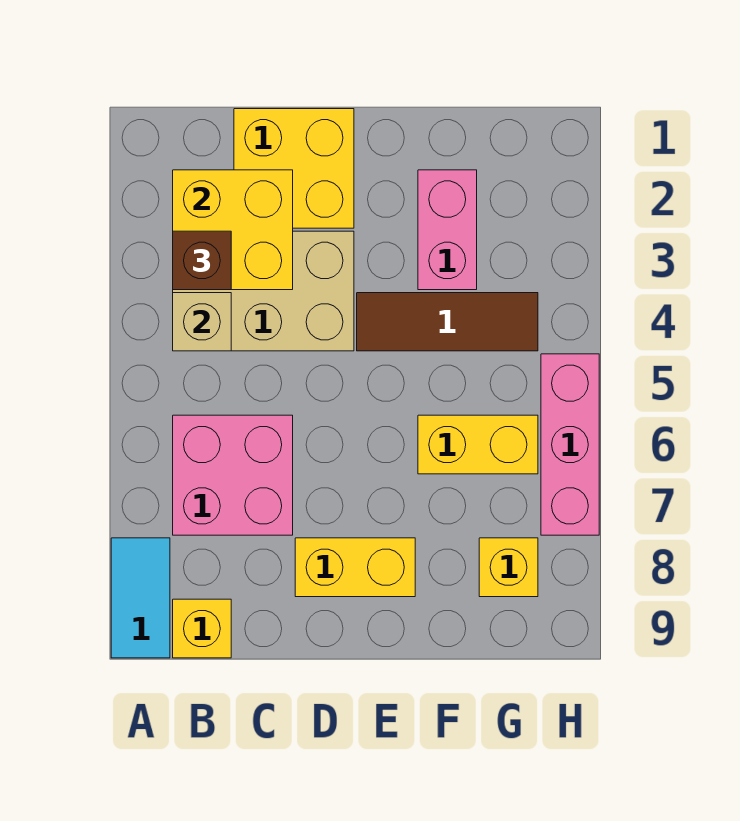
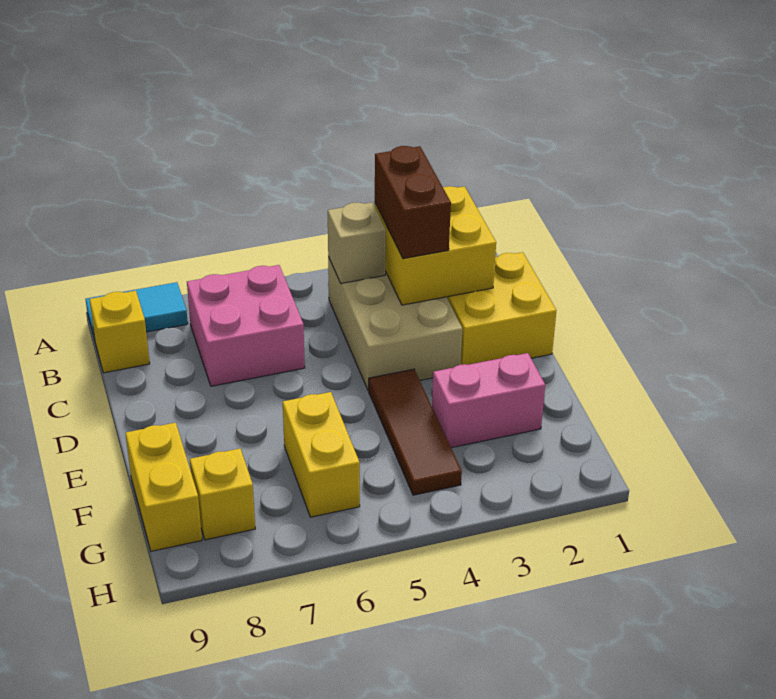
brown 1x1 brick [173,231,231,290] -> brown 1x2 brick [375,146,451,259]
yellow 1x2 brick [295,538,415,597] -> yellow 1x2 brick moved to [126,423,202,551]
pink 1x3 brick [541,354,599,535] -> none

